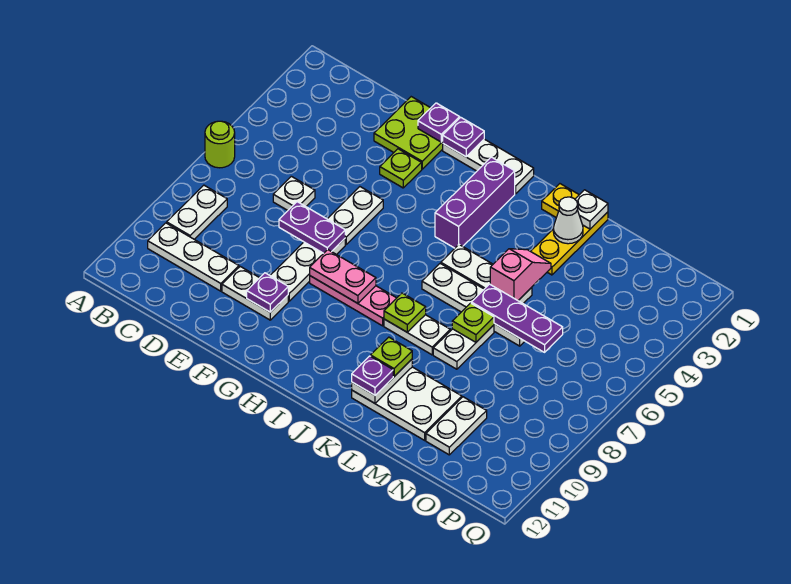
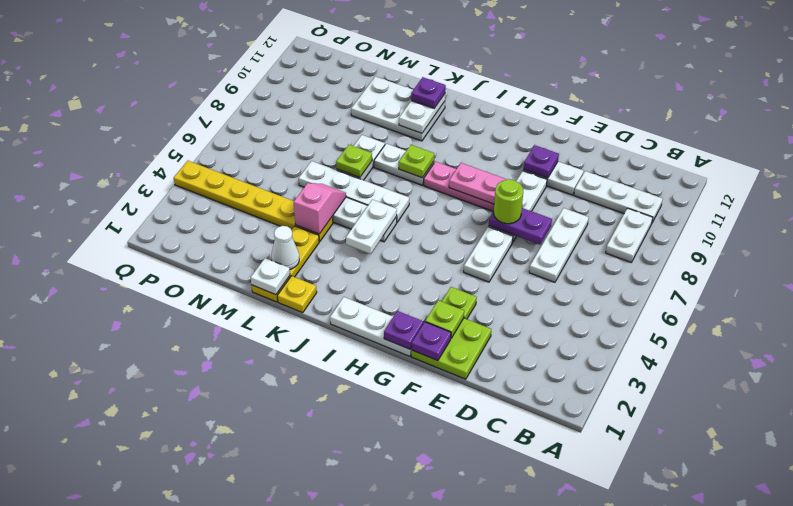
lime 1x1 round brick [205,121,235,168] -> lime 1x1 round brick moved to [494,179,523,224]
white 1x1 plate [273,176,315,210] -> white 1x3 plate [529,208,589,282]
purple 1x3 brick [435,157,515,248] -> none
lime 1x1 plate [371,337,412,376] -> lime 1x1 plate moved to [425,300,464,338]
none -> yellow 1x6 plate [174,161,333,242]
pink 1x2 slope [490,249,551,300] -> pink 1x2 slope turned to [294,183,346,234]
purple 1x3 plate [471,284,563,352] -> none
white 1x2 plate [426,397,487,455] -> white 1x2 plate moved to [346,200,397,254]

